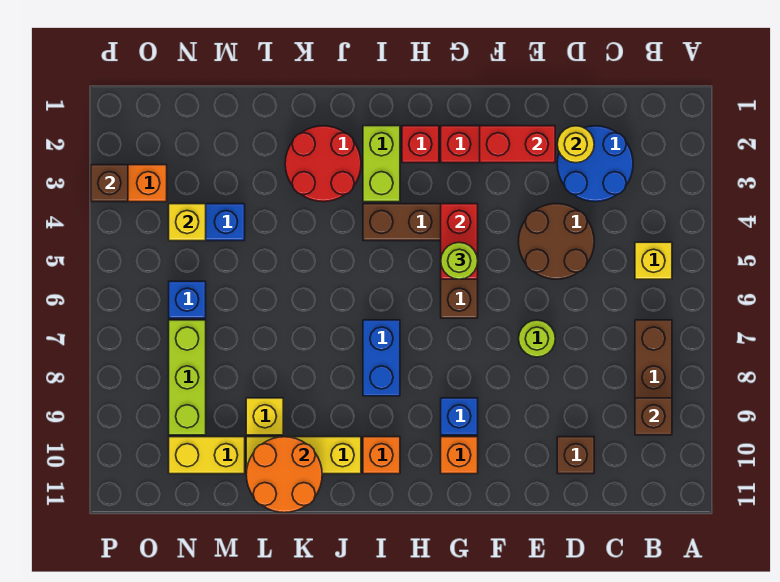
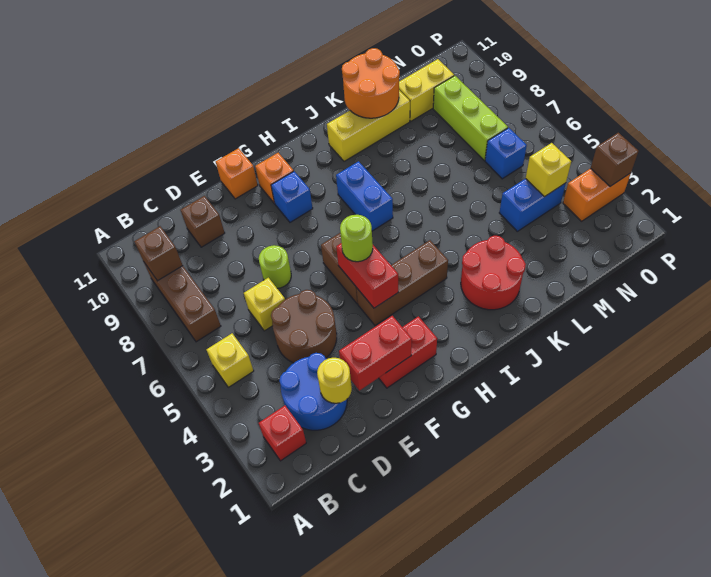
red 1x1 brick [402,126,439,163] -> red 1x1 brick moved to [259,406,306,461]
lime 1x2 brick [363,126,400,202] -> none
orange 1x1 brick [363,437,400,474] -> orange 1x1 brick moved to [216,148,258,199]
yellow 1x1 brick [246,398,283,435] -> yellow 1x1 brick moved to [244,278,285,331]

